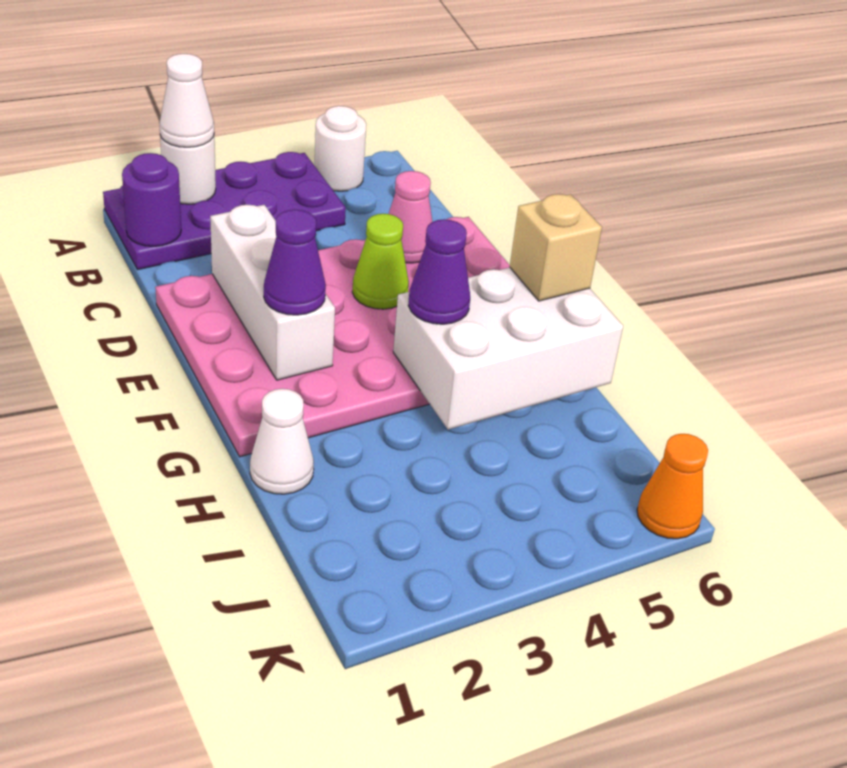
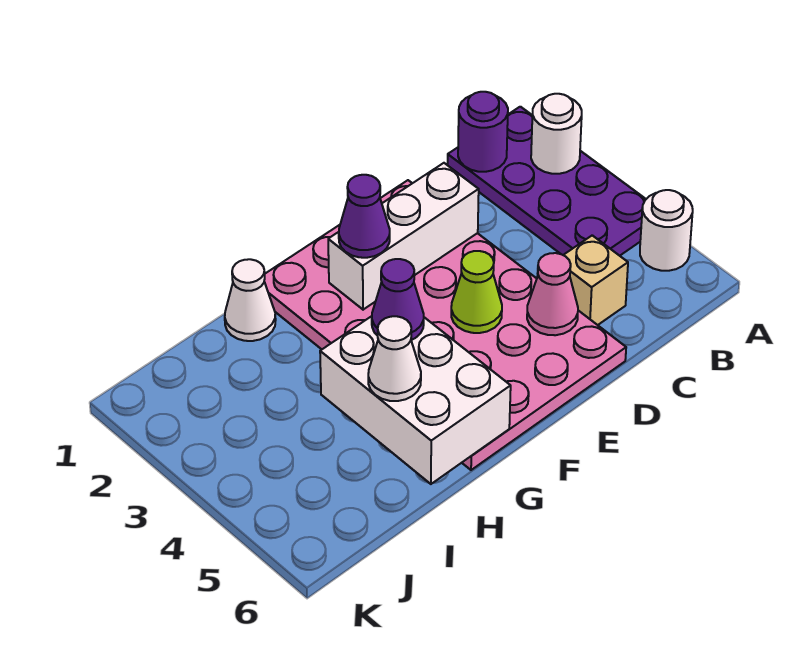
white 1x1 cone [159,54,214,147] -> white 1x1 cone moved to [368,316,421,401]
tan 1x1 brick [510,194,602,301] -> tan 1x1 brick moved to [564,235,628,325]
orange 1x1 cone [637,434,708,539] -> none

